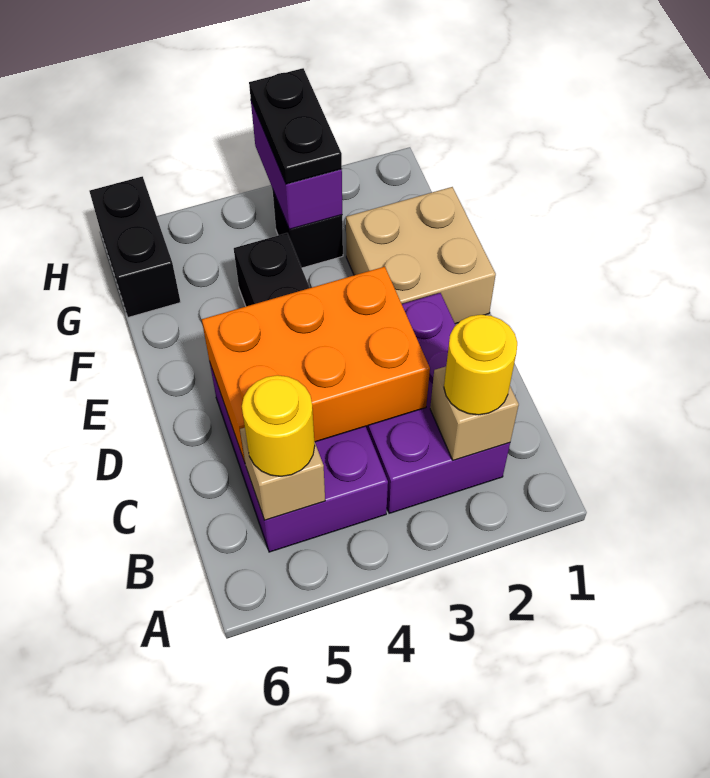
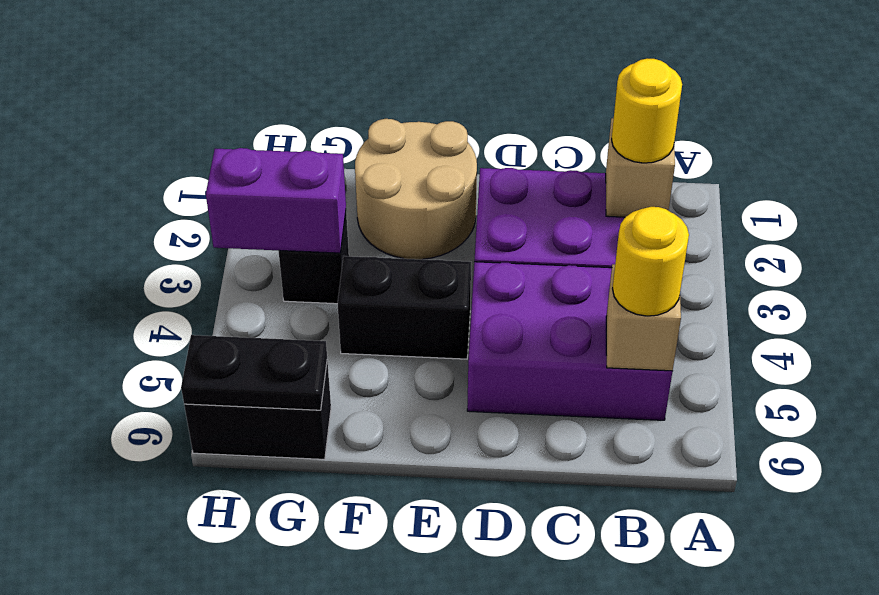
orange 2x3 brick [202,267,430,462] -> none
tan 2x2 brick [346,187,496,324] -> tan 2x2 round brick [355,119,477,259]
black 1x2 plate [249,68,342,184] -> black 1x2 plate moved to [181,335,327,410]

